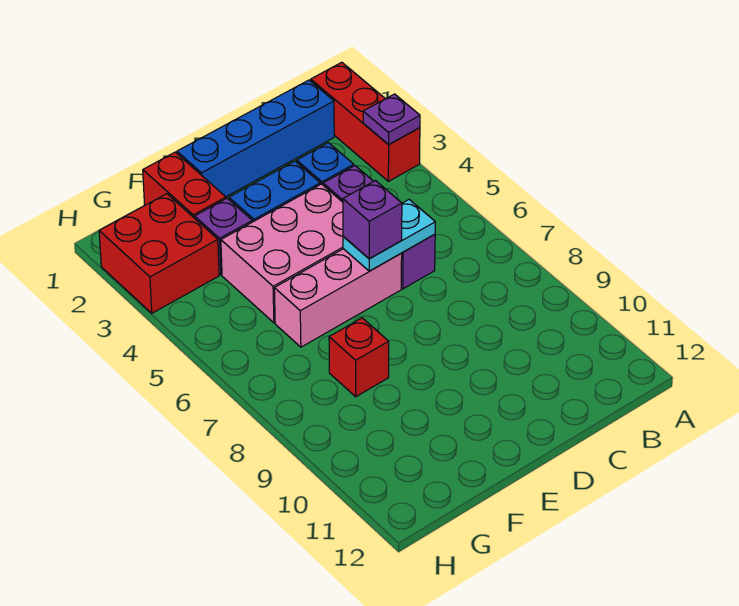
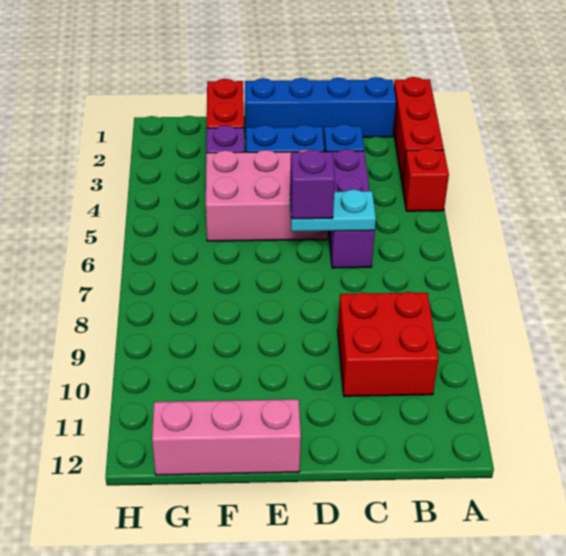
purple 1x1 plate [363,94,420,145] -> none
pink 1x3 brick [274,249,402,347] -> pink 1x3 brick moved to [152,399,301,475]
red 1x1 brick [329,318,389,397] -> red 1x1 brick moved to [402,148,449,211]
red 2x2 brick [99,194,219,313] -> red 2x2 brick moved to [338,292,438,396]

